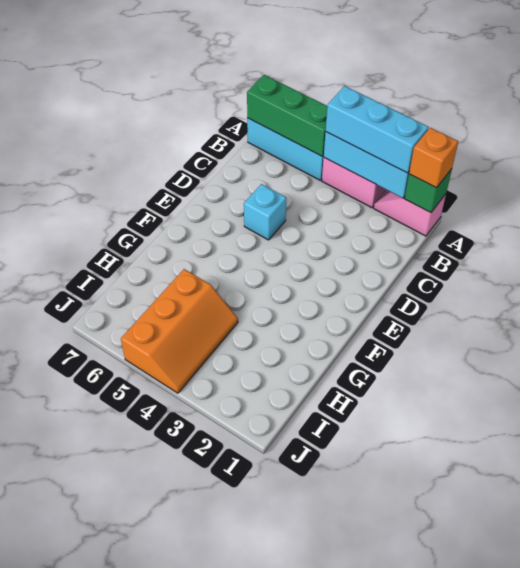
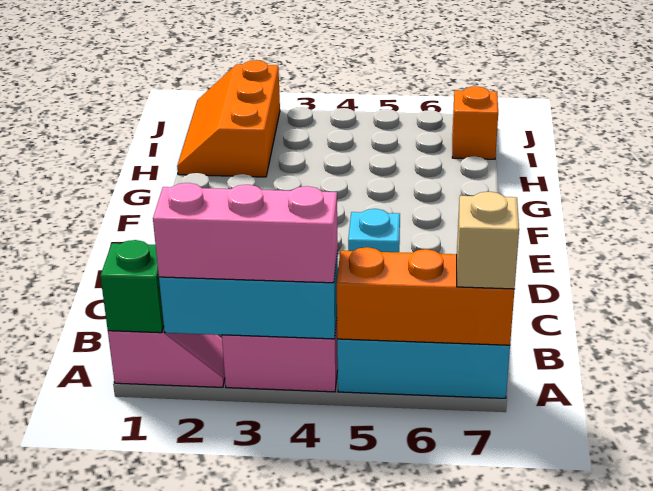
orange 1x1 brick [409,128,458,188] -> orange 1x1 brick moved to [452,86,498,159]
cyan 1x3 brick [326,86,429,173] -> pink 1x3 brick [153,183,338,283]
green 1x3 brick [247,75,327,156] -> orange 1x3 brick [337,247,515,345]
none -> tan 1x1 brick [457,192,519,289]
orange 2x3 slope [121,269,238,393] -> orange 2x3 slope moved to [177,60,280,177]

